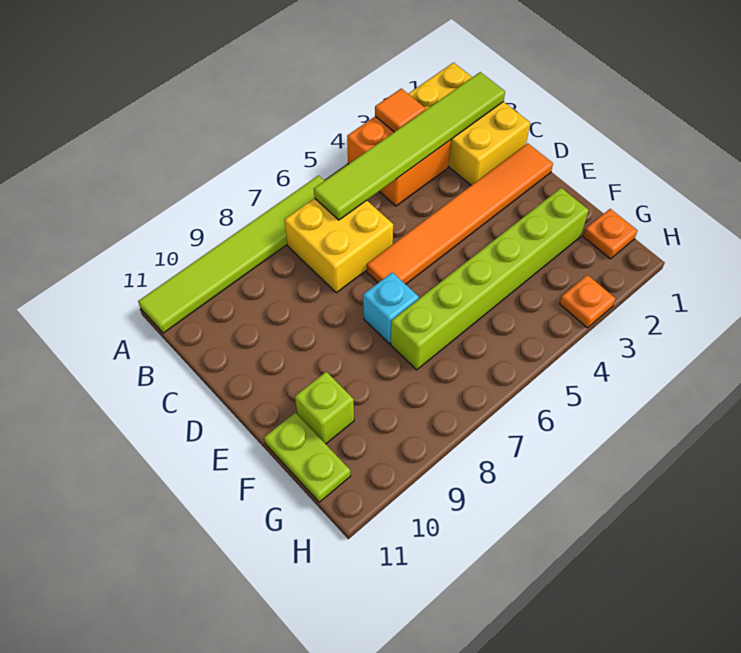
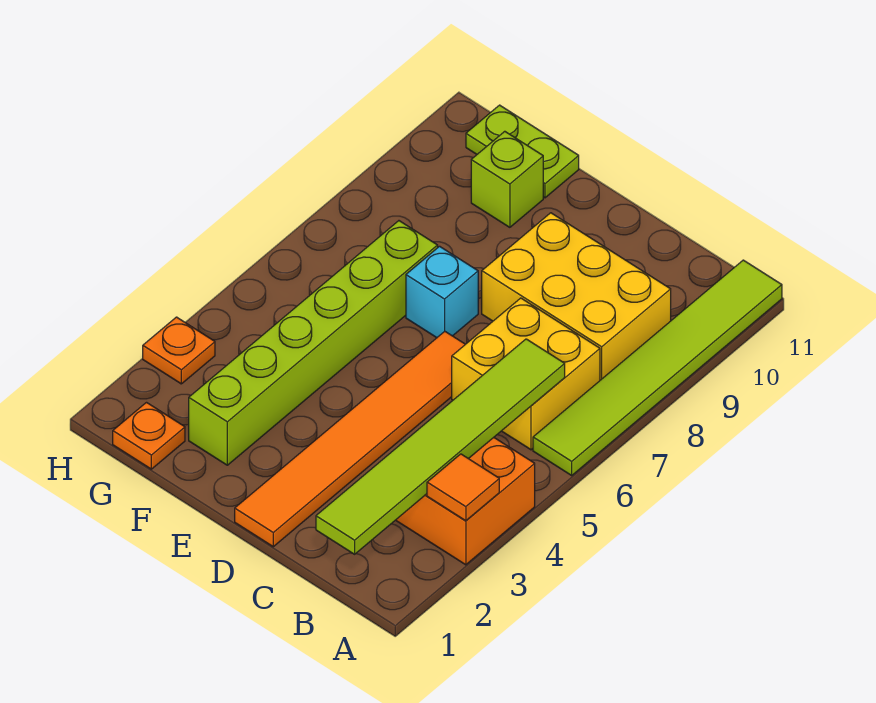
yellow 2x3 brick [408,63,530,185] -> yellow 2x3 brick moved to [482,213,671,380]

